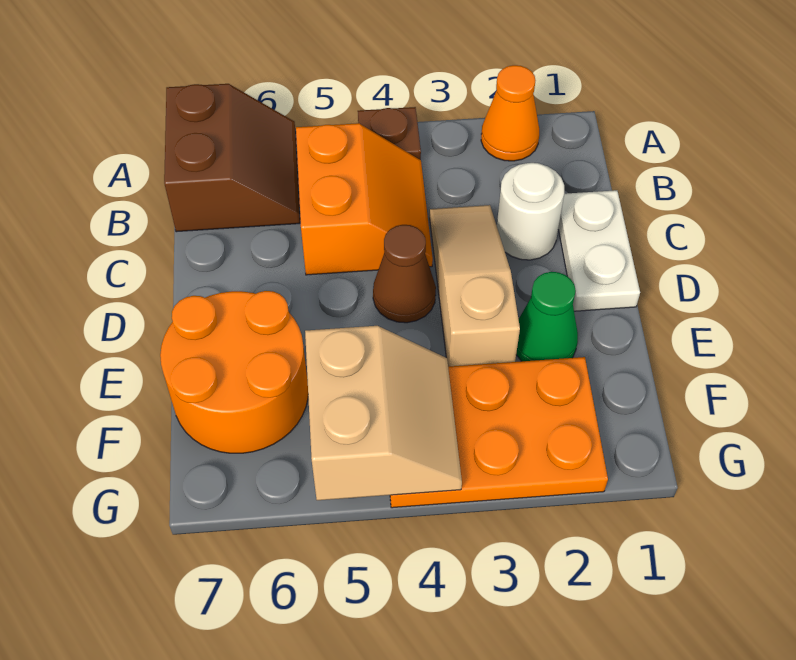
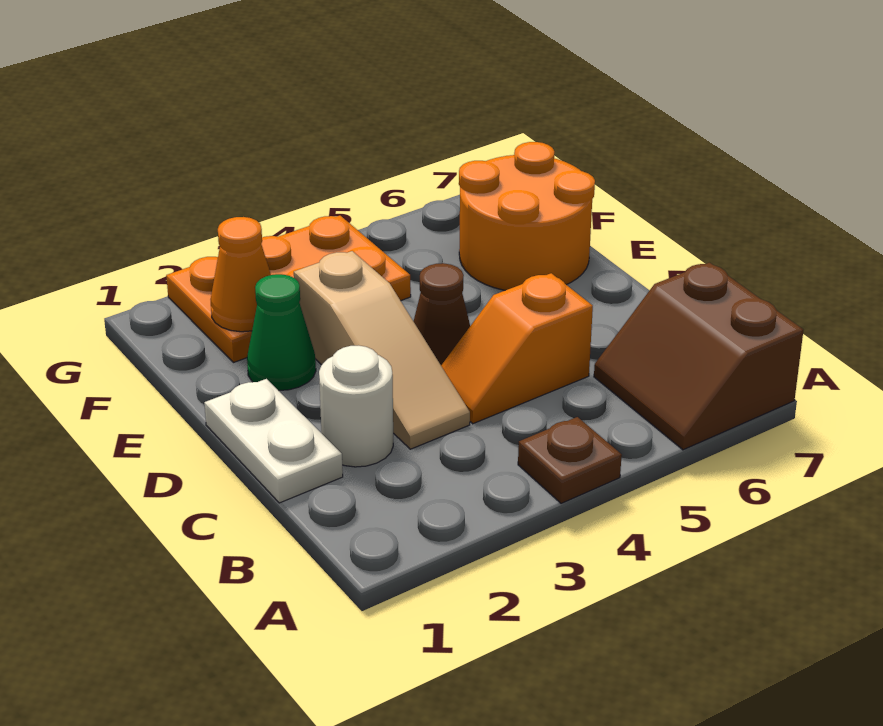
orange 1x1 cone [481,65,539,161] -> orange 1x1 cone moved to [211,217,271,332]
orange 2x2 slope [296,123,433,275] -> orange 1x2 slope [441,273,593,424]
tan 2x2 slope [305,326,462,500] -> none

